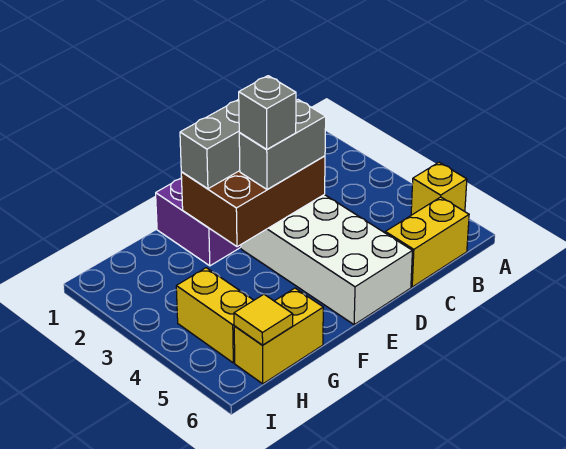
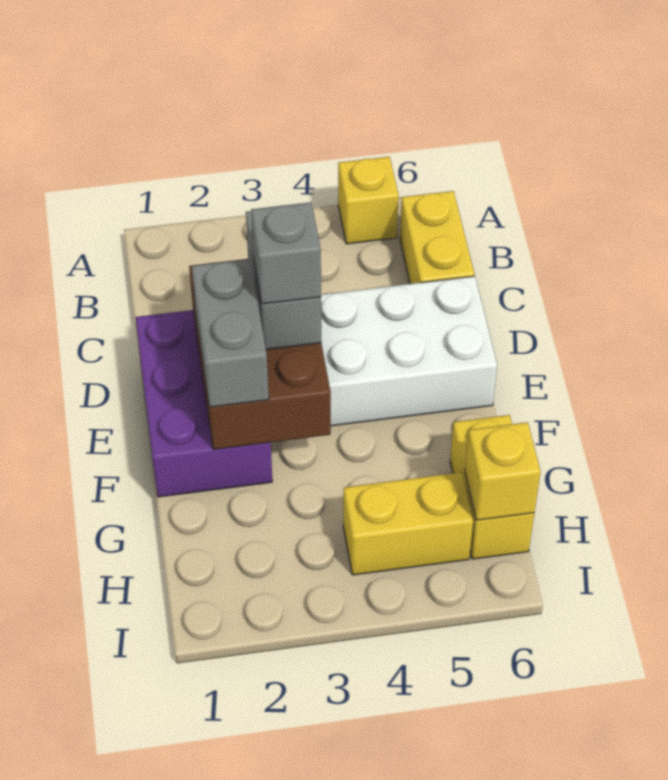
yellow 1x1 tile [234,294,293,345] -> yellow 1x1 brick [465,422,541,520]

